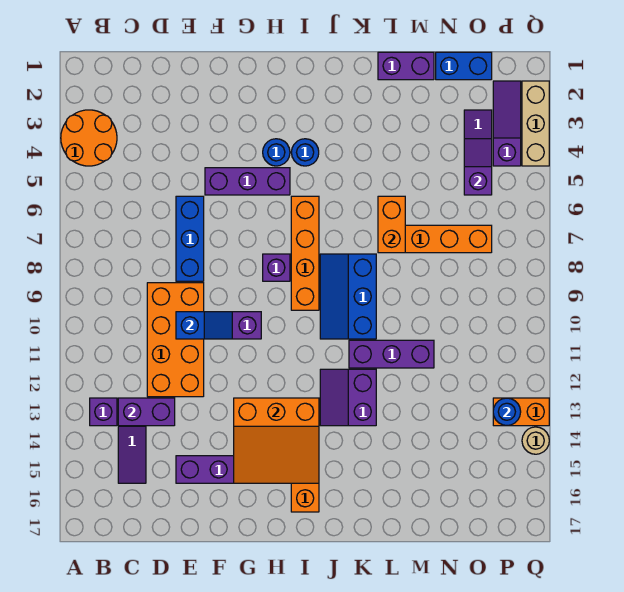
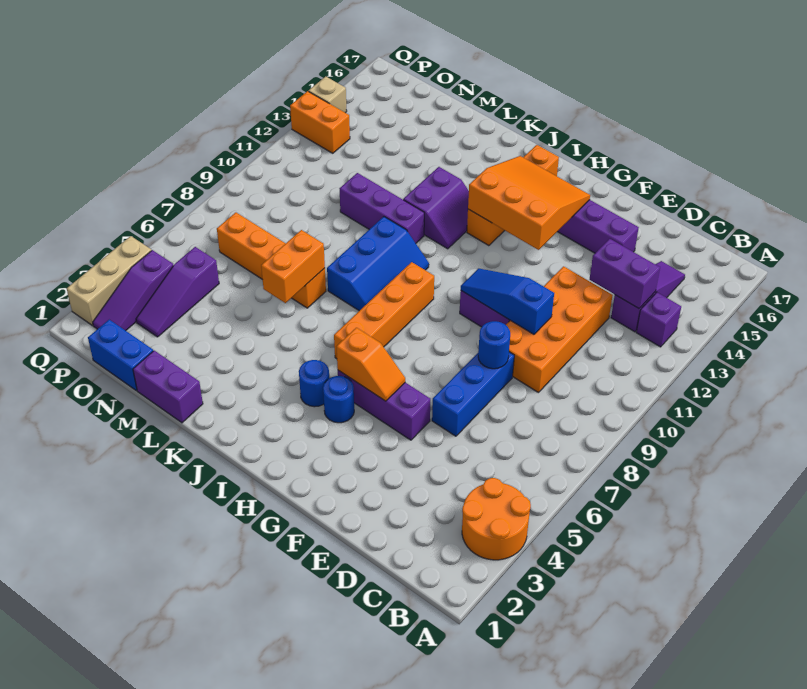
blue 1x2 slope [176,312,232,339] -> blue 1x3 slope [461,268,554,334]
none -> orange 1x2 slope [337,328,405,401]
purple 1x1 brick [263,254,290,281] -> none
purple 1x2 slope [464,139,492,195] -> none
blue 1x1 round brick [493,398,521,426] -> blue 1x1 round brick moved to [478,321,510,369]
tan 1x1 round brick [522,427,549,454] -> tan 1x1 brick [309,76,347,113]

